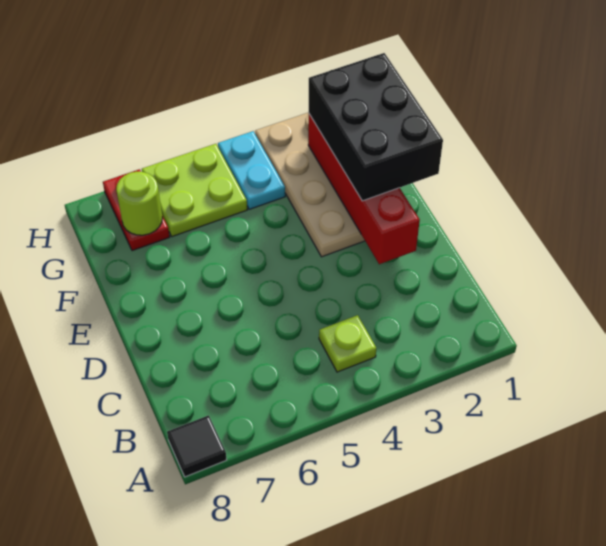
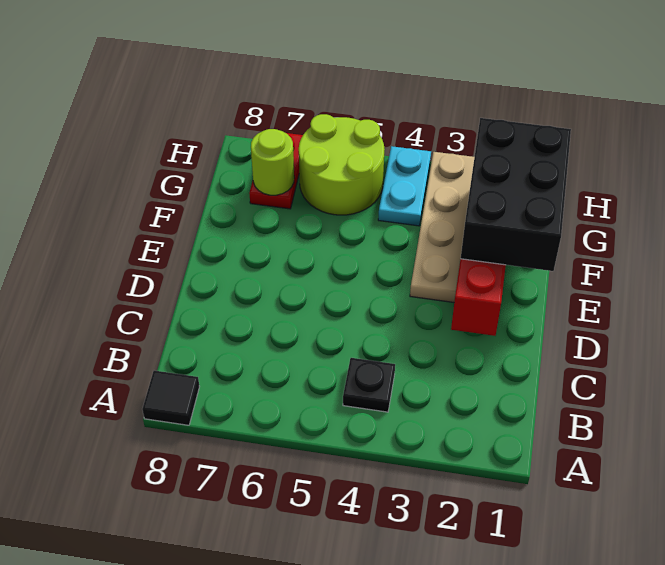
lime 1x1 plate [319,315,376,372] -> black 1x1 plate [343,358,395,412]
lime 2x2 plate [142,144,247,237] -> lime 2x2 round brick [299,114,385,215]

